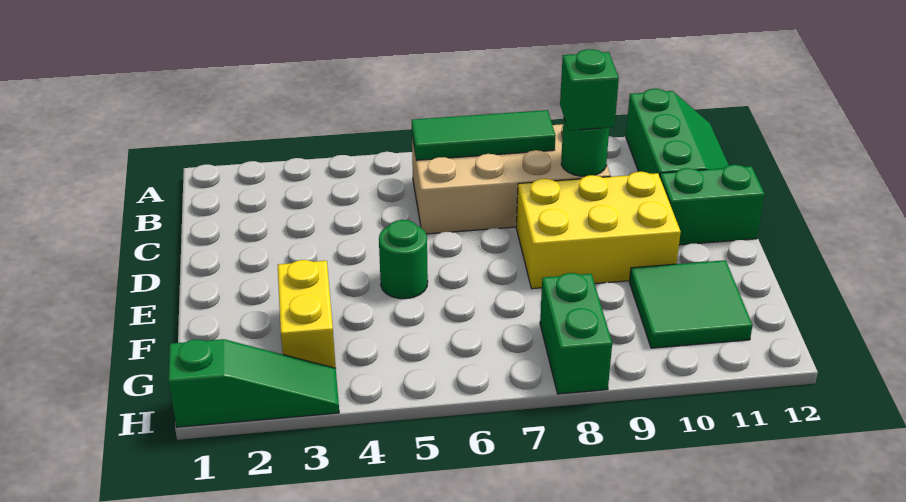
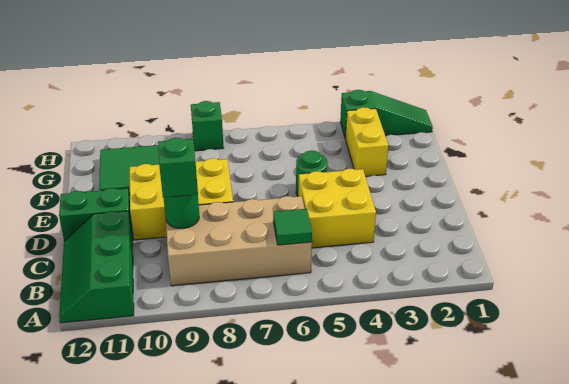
green 1x3 tile [412,110,555,160] -> green 1x1 tile [273,209,312,245]
none -> yellow 2x2 brick [298,169,376,248]
green 1x2 brick [540,273,612,394] -> green 1x1 brick [191,101,224,151]
green 1x3 slope [168,339,339,427] -> green 1x3 slope turned to [340,90,433,139]

